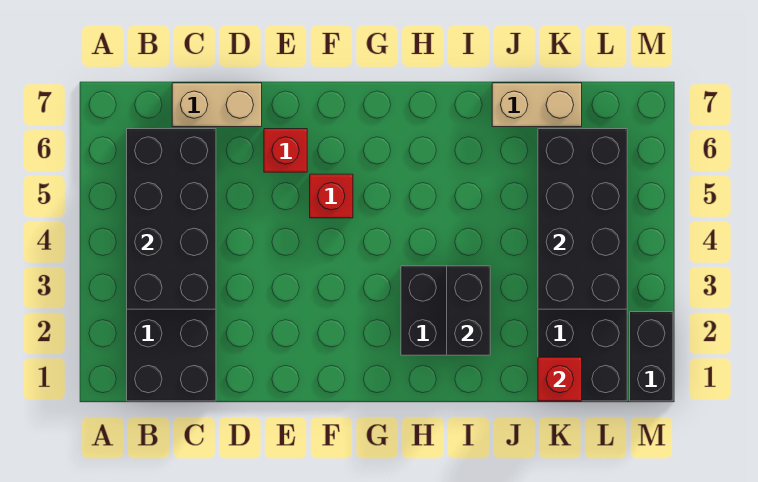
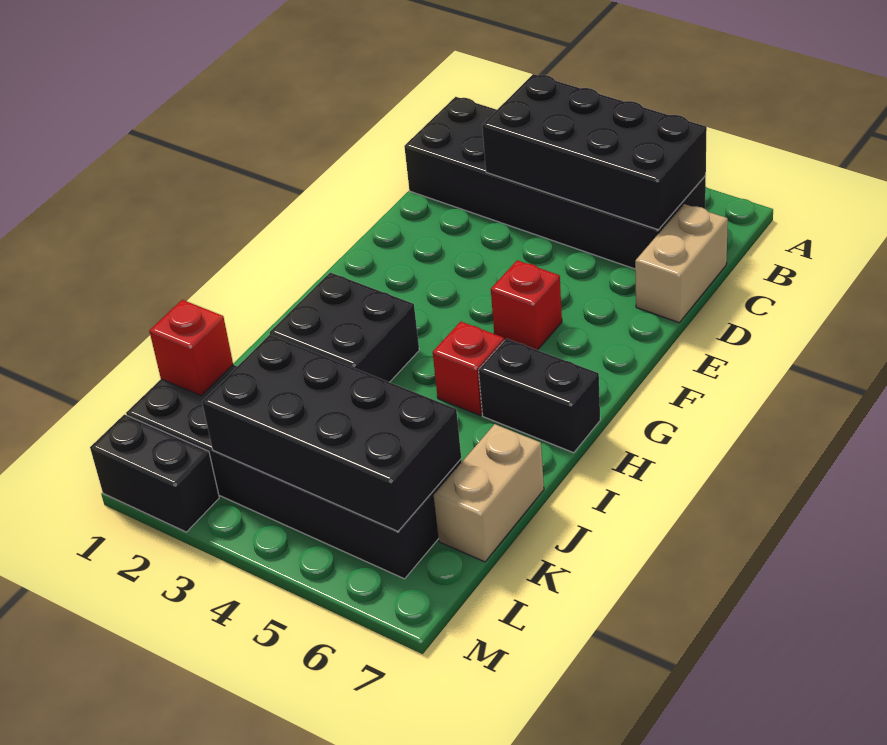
red 1x1 brick [264,129,307,172] -> red 1x1 brick moved to [433,322,504,415]
black 1x2 brick [447,266,490,355] -> black 1x2 brick moved to [479,339,600,453]

